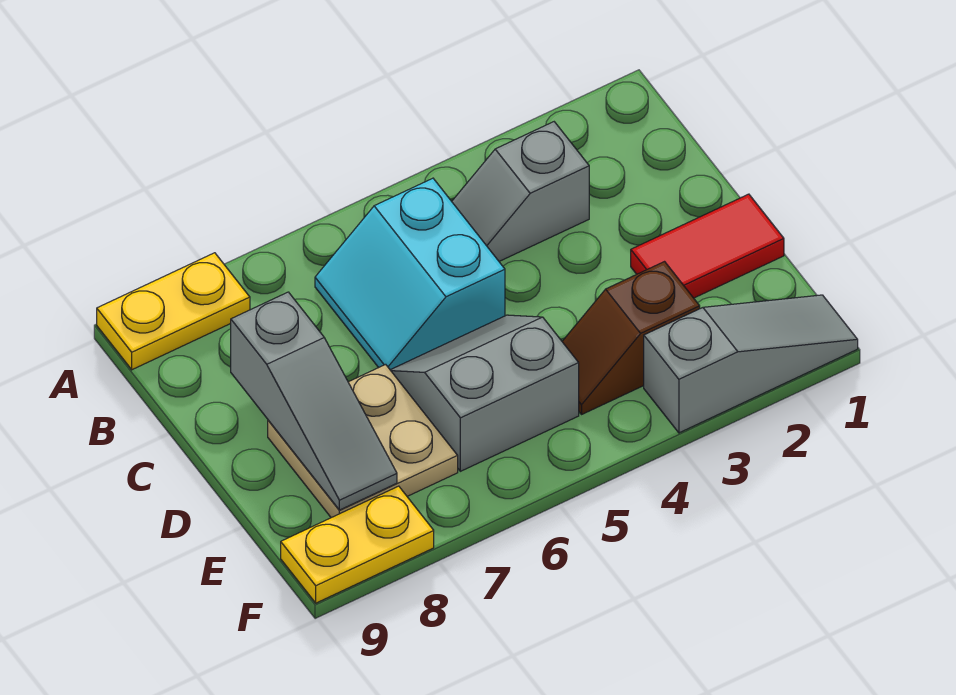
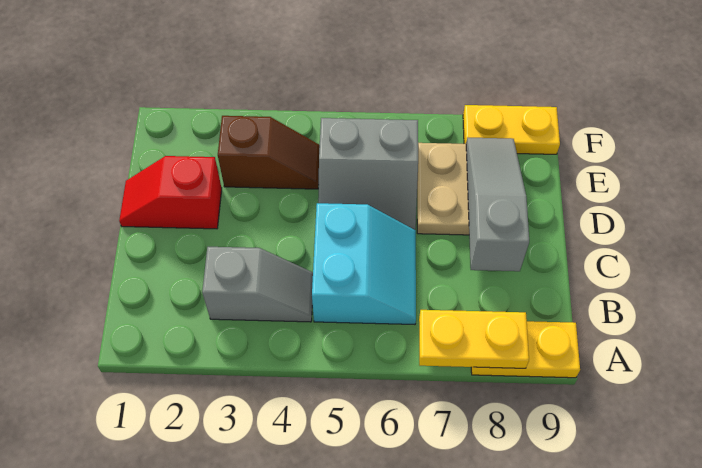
none -> yellow 1x2 plate [419,310,529,368]
red 1x2 tile [631,194,784,298] -> red 1x2 slope [119,156,222,229]
grey 1x3 slope [644,295,858,433] -> none

